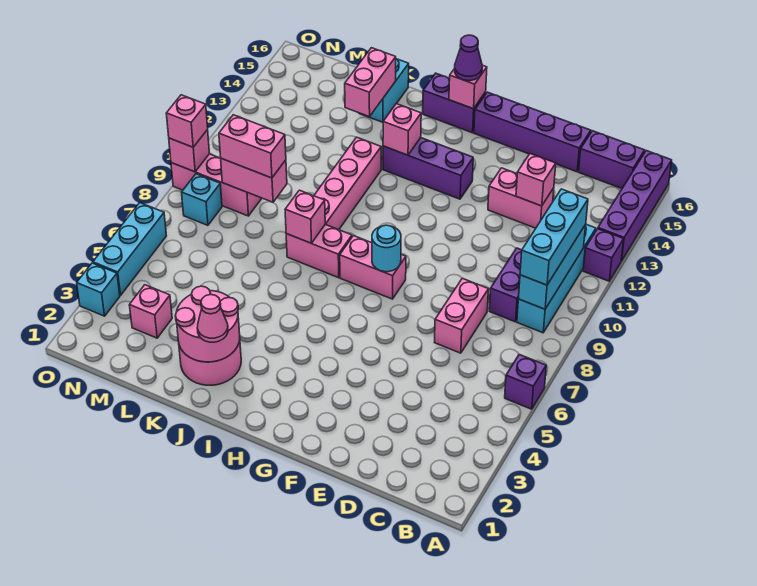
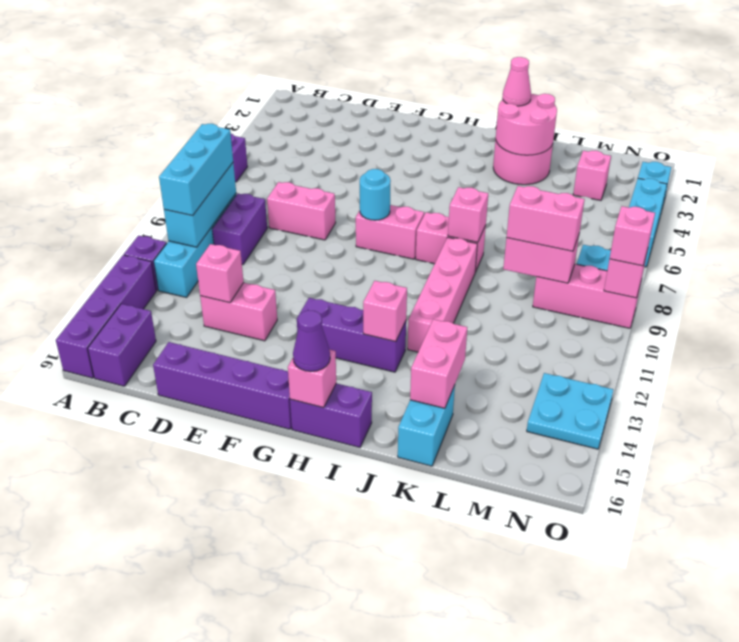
purple 1x2 brick [579,131,645,188] -> purple 1x2 brick turned to [88,304,156,386]
pink 1x2 brick [434,278,489,353] -> pink 1x2 brick turned to [267,182,336,240]
none -> cyan 2x2 plate [527,373,613,449]

